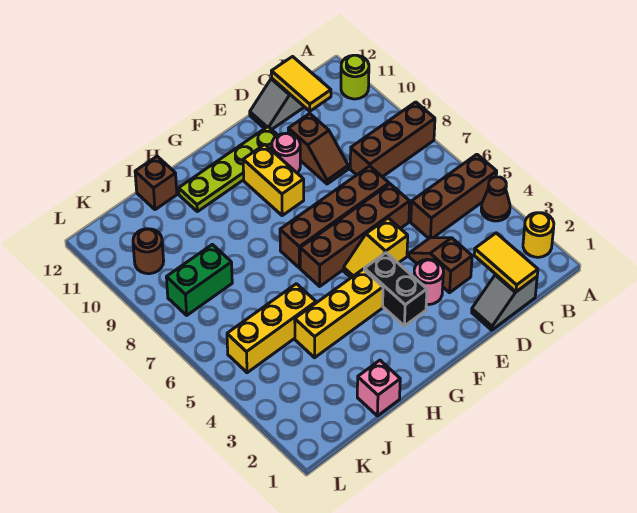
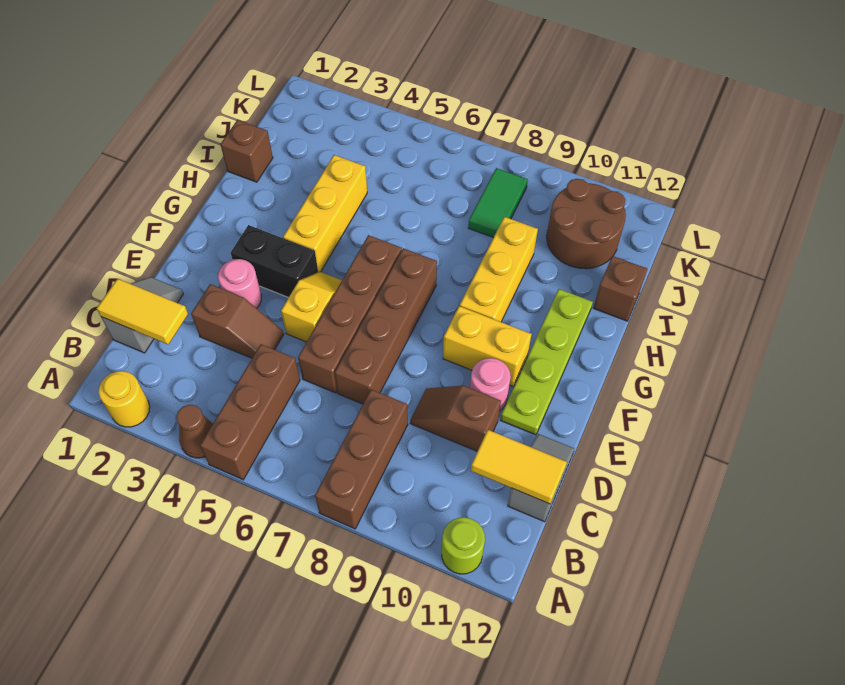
pink 1x1 brick [357,360,400,416] -> brown 1x1 brick [221,120,273,182]
yellow 1x3 brick [227,284,316,373] -> yellow 1x3 brick moved to [460,217,538,322]
green 1x2 brick [166,244,232,315] -> green 1x2 tile [468,168,528,238]
brown 1x1 round brick [133,229,164,274] -> brown 2x2 round brick [547,179,626,269]

